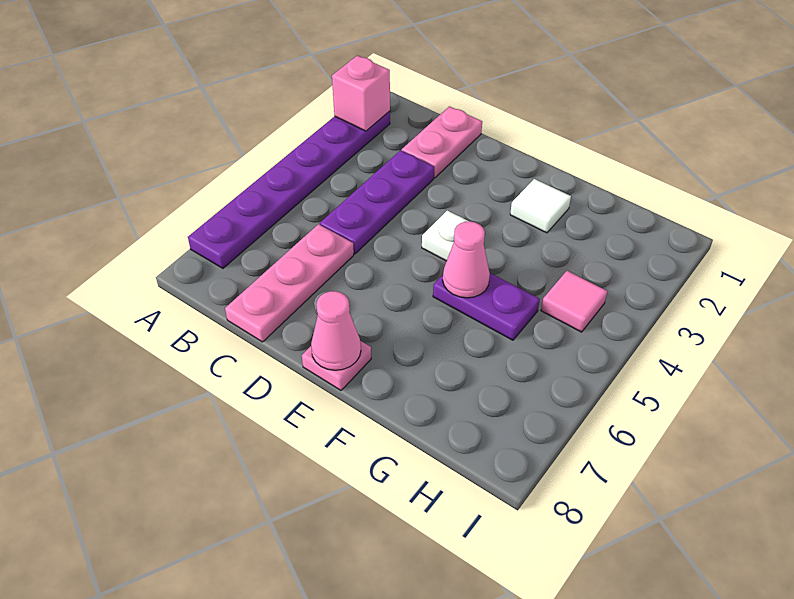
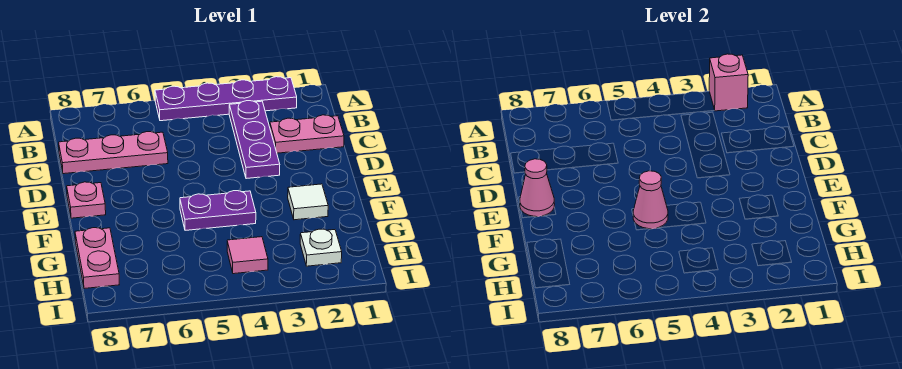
purple 1x6 plate [188,111,390,268] -> purple 1x4 plate [155,77,297,121]
purple 1x3 plate [320,150,434,254] -> purple 1x3 plate turned to [229,101,280,179]
white 1x1 plate [422,210,469,261] -> white 1x1 plate moved to [300,229,342,266]
purple 1x2 plate [433,273,540,340] -> purple 1x2 plate turned to [180,191,256,230]
none -> pink 1x2 plate [75,228,119,289]

